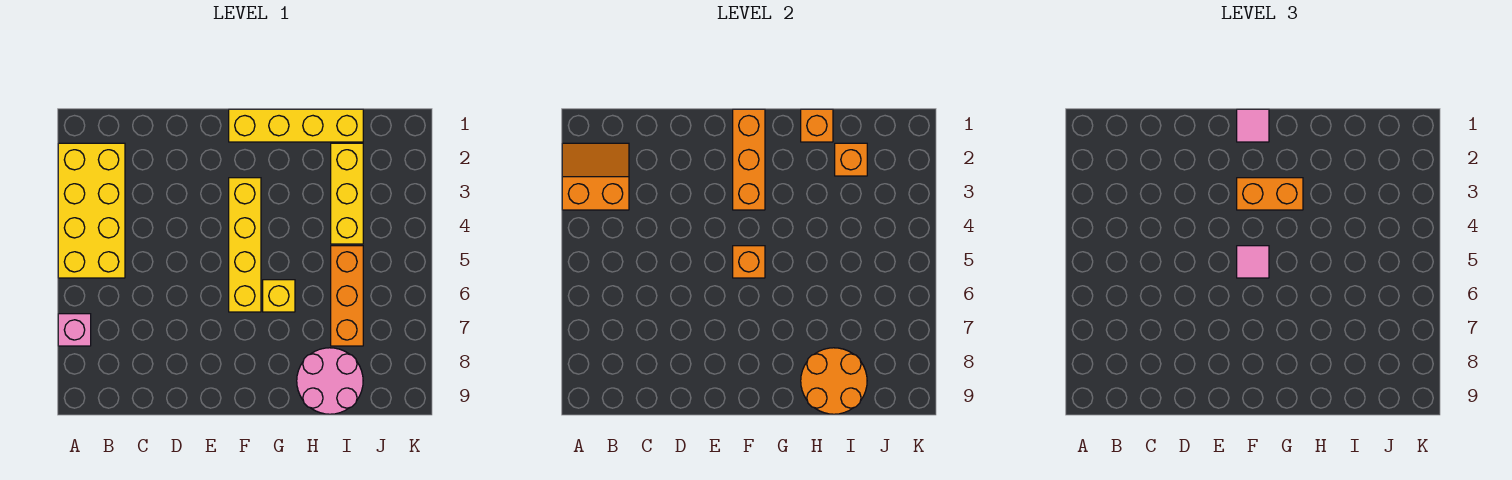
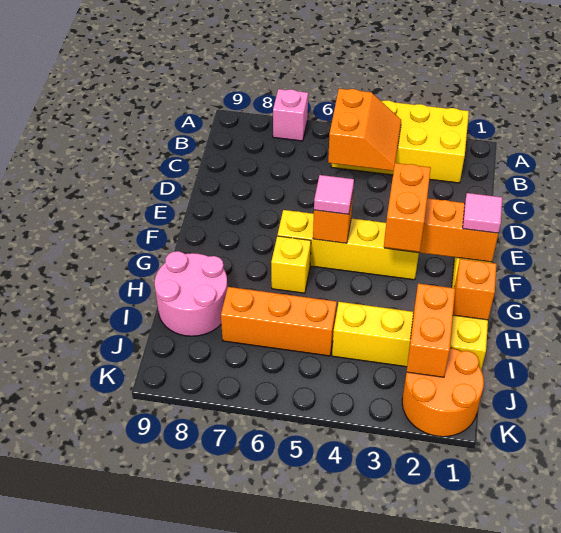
orange 2x2 slope [562,143,629,210] -> orange 2x2 slope moved to [328,89,401,171]
orange 2x2 round brick [801,348,867,414] -> orange 2x2 round brick moved to [402,348,484,437]
orange 1x1 brick [835,143,867,176] -> orange 1x2 brick [407,284,455,377]

